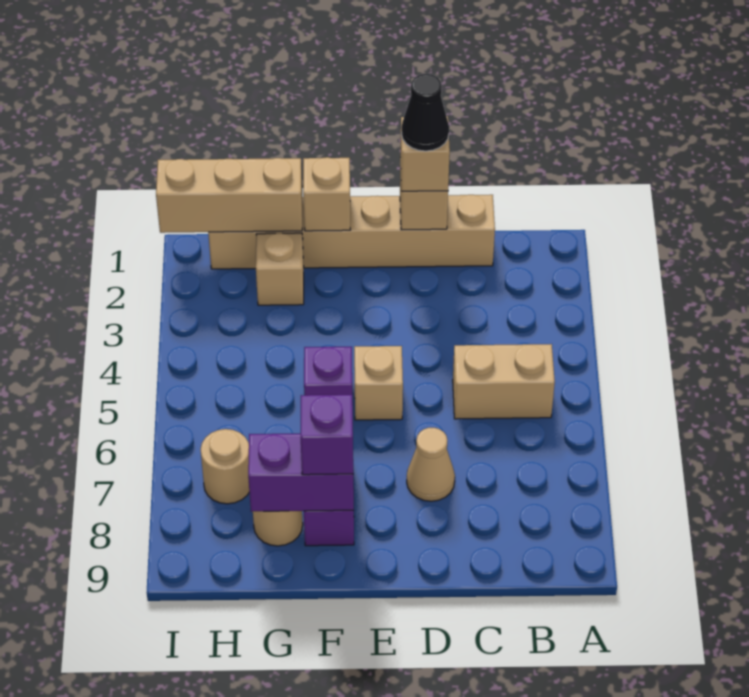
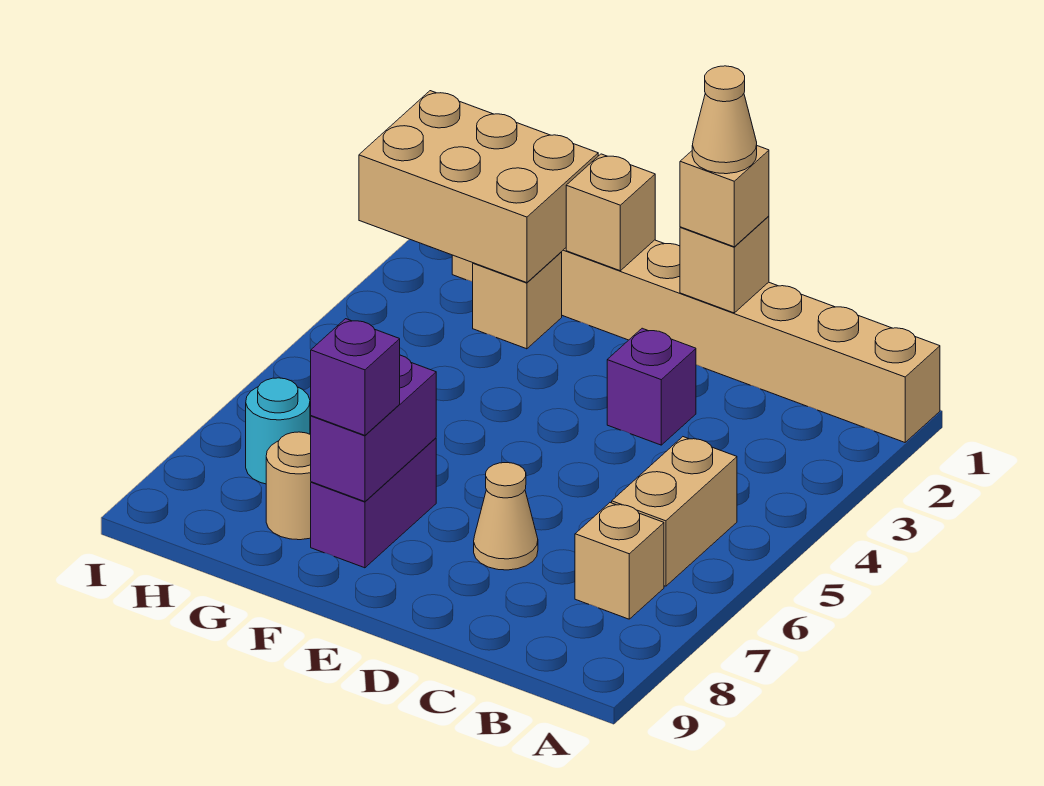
tan 1x2 brick [453,344,555,419] -> tan 1x2 brick turned to [612,437,737,586]
tan 1x6 brick [208,195,495,269] -> tan 1x8 brick [452,240,940,442]
black 1x1 cone [402,74,449,151] -> tan 1x1 cone [692,66,757,174]
tan 1x1 brick [354,346,403,420] -> tan 1x1 brick moved to [575,503,664,619]
purple 1x1 brick [304,347,353,405] -> purple 1x1 brick moved to [607,328,696,445]
purple 1x2 brick [248,433,354,512] -> purple 1x2 brick turned to [310,355,436,502]
tan 1x3 brick [156,158,302,233] -> tan 2x3 brick [359,91,598,283]
tan 1x1 round brick [200,429,249,504] -> cyan 1x1 round brick [246,378,310,484]

